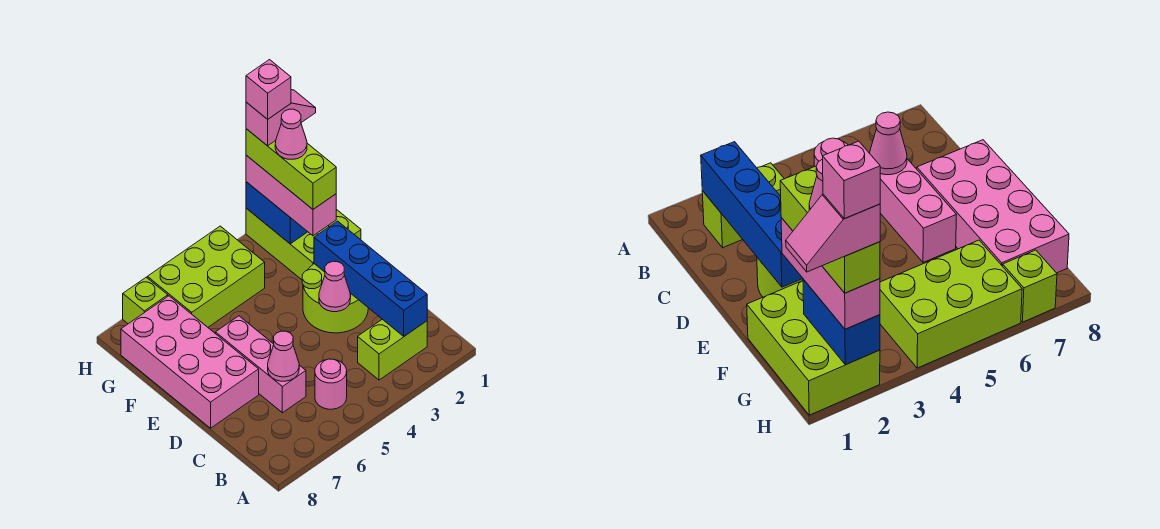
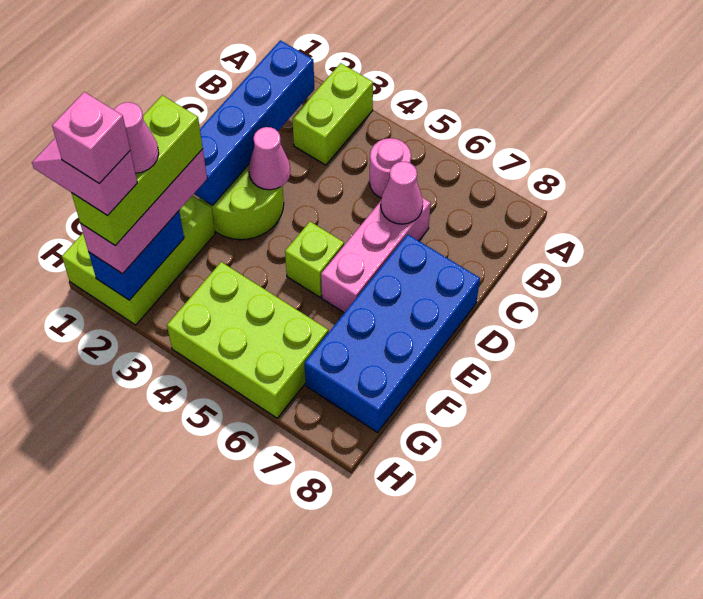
lime 1x2 brick [358,319,427,380] -> lime 1x2 brick turned to [292,63,373,165]
pink 2x4 brick [121,296,259,428] -> blue 2x4 brick [304,234,480,432]
lime 1x1 brick [123,277,168,324] -> lime 1x1 brick moved to [285,222,344,297]

